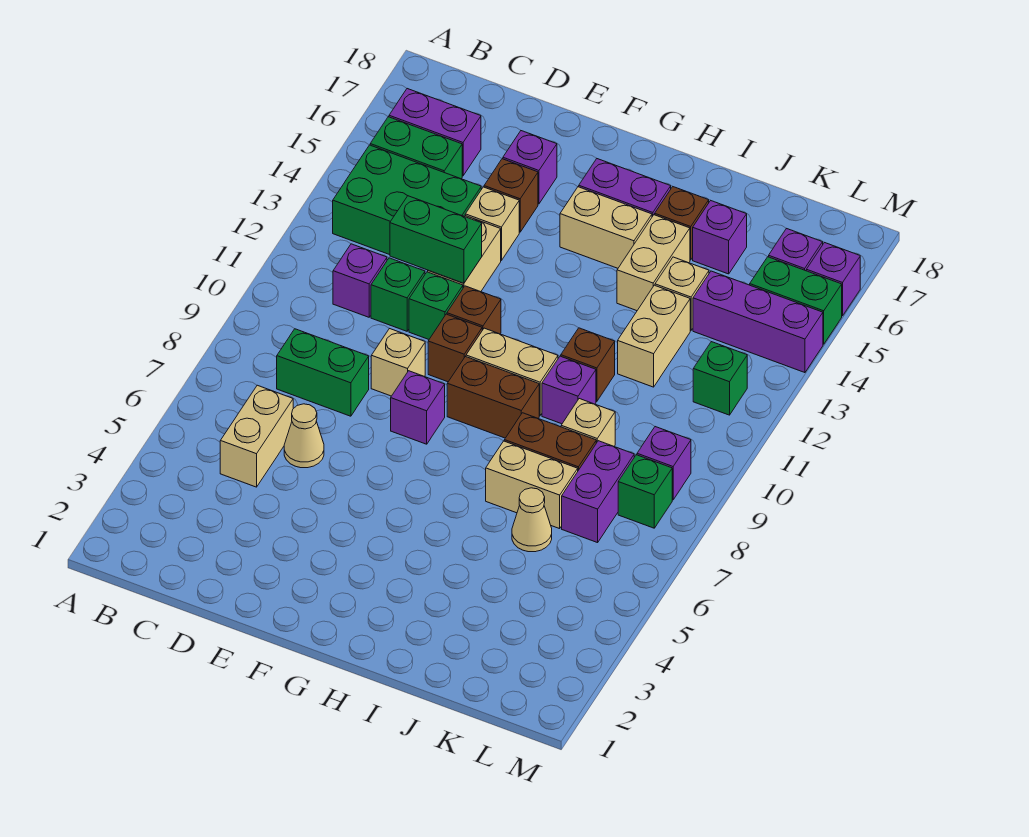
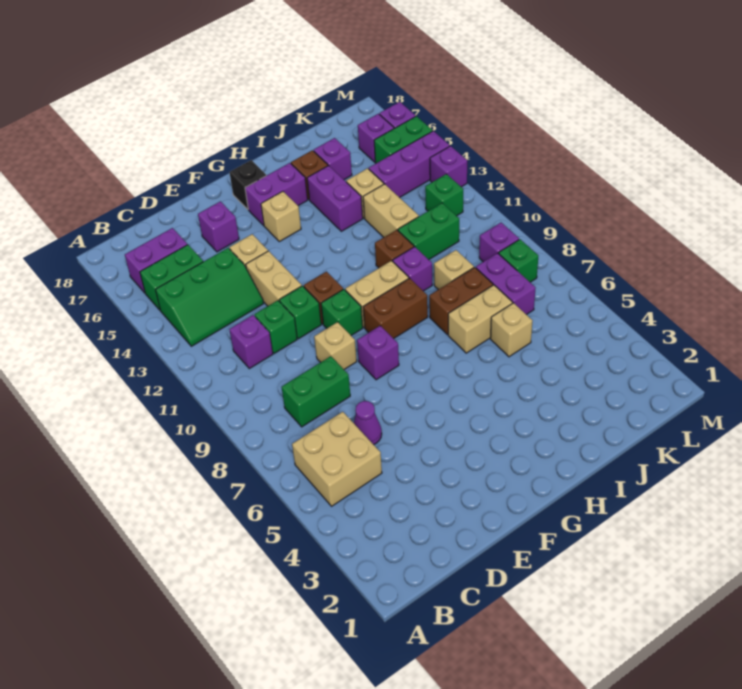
green 2x3 brick [333,145,481,255] -> green 2x3 slope [155,248,264,346]
tan 1x2 brick [220,385,293,487] -> tan 2x2 brick [292,412,382,506]
tan 1x1 cone [284,404,324,468] -> purple 1x1 cone [354,401,382,445]
green 1x2 brick [390,196,482,283] -> green 1x2 brick moved to [398,203,459,260]
brown 1x1 brick [484,159,538,232] -> none
brown 1x1 brick [428,314,482,382] -> green 1x1 brick [321,289,363,335]
tan 1x2 brick [560,187,652,268] -> tan 1x1 brick [261,191,301,242]
none -> black 1x1 brick [230,160,266,209]
tan 1x2 brick [617,215,690,311] -> purple 1x2 brick [307,166,363,231]
tan 1x1 cone [512,488,552,552] -> tan 1x1 brick [490,303,532,357]
none -> purple 1x1 brick [430,146,467,187]

